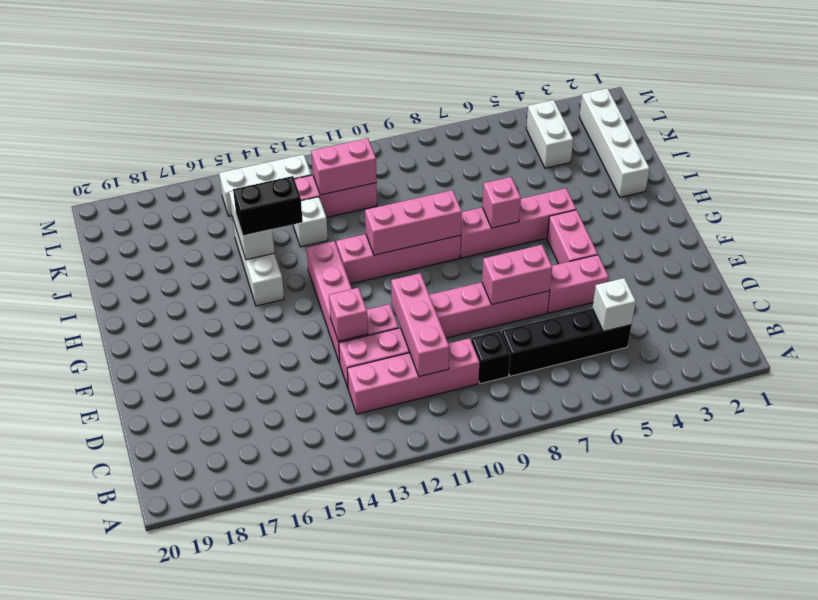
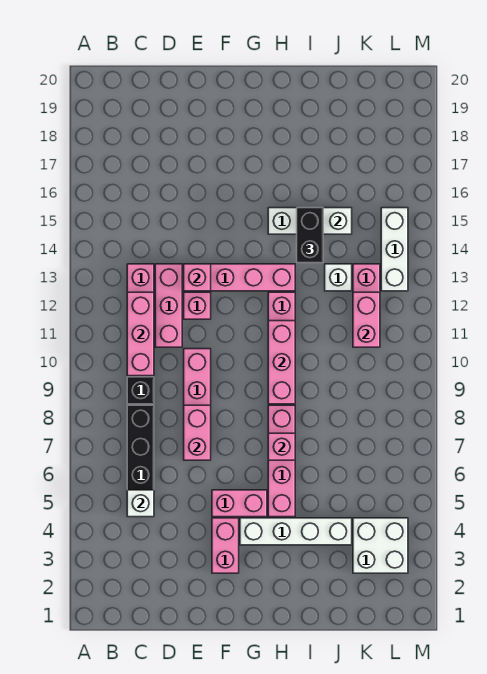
pink 1x3 brick [391,273,449,377] -> pink 1x3 brick turned to [127,292,154,376]
pink 1x2 brick [548,255,609,313] -> pink 1x2 brick moved to [212,518,239,573]
white 1x4 brick [580,88,650,197] -> white 1x4 brick moved to [240,518,352,545]
white 1x2 brick [526,100,573,168] -> white 2x2 brick [353,518,408,573]

